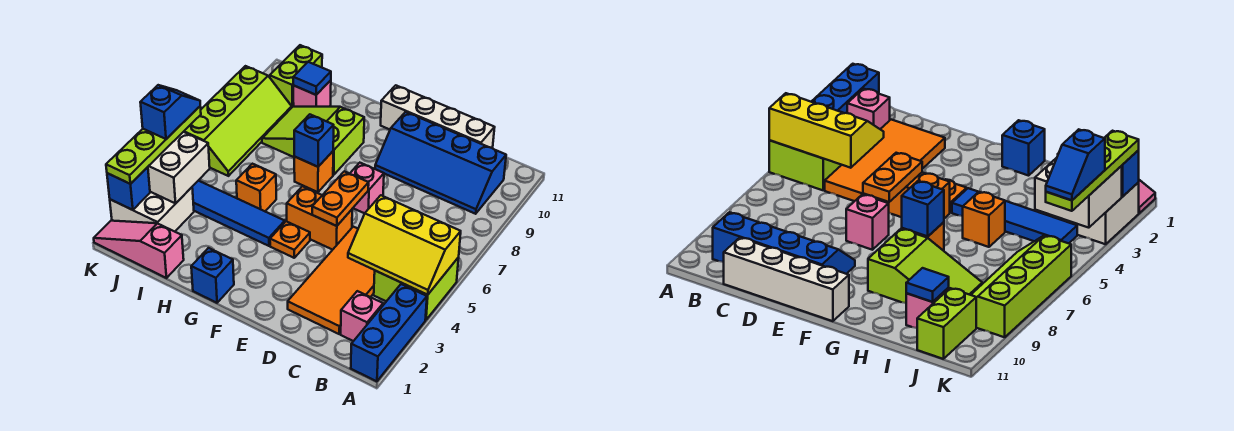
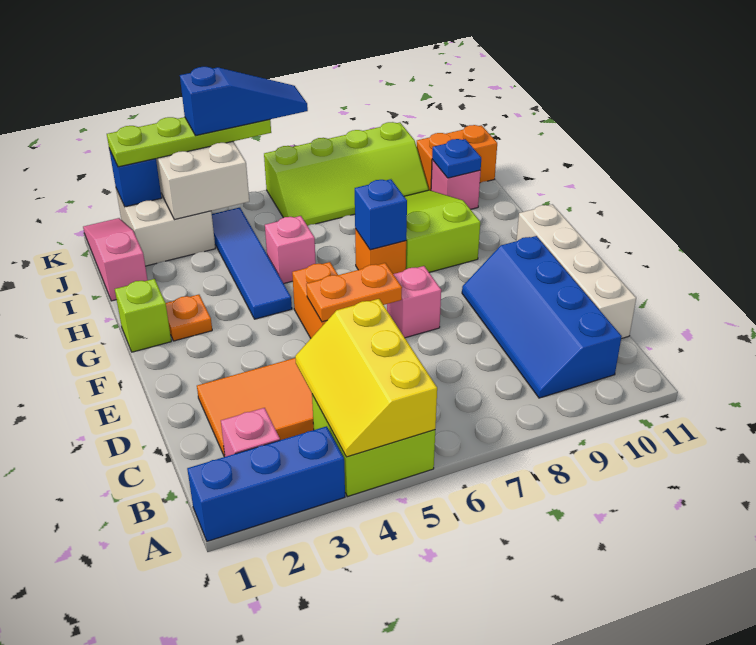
orange 1x1 plate [270,221,310,258] -> orange 1x1 plate moved to [166,295,212,341]
blue 1x1 brick [191,248,234,303] -> lime 1x1 brick [115,279,171,352]
orange 1x1 brick [236,164,276,211] -> pink 1x1 brick [265,216,316,283]
blue 1x1 tile [293,62,331,95] -> blue 1x1 plate [432,139,481,178]
lime 1x2 brick [270,45,322,107] -> orange 1x2 brick [417,125,497,190]
blue 1x2 slope [140,85,200,139] -> blue 1x3 slope [180,67,308,136]

